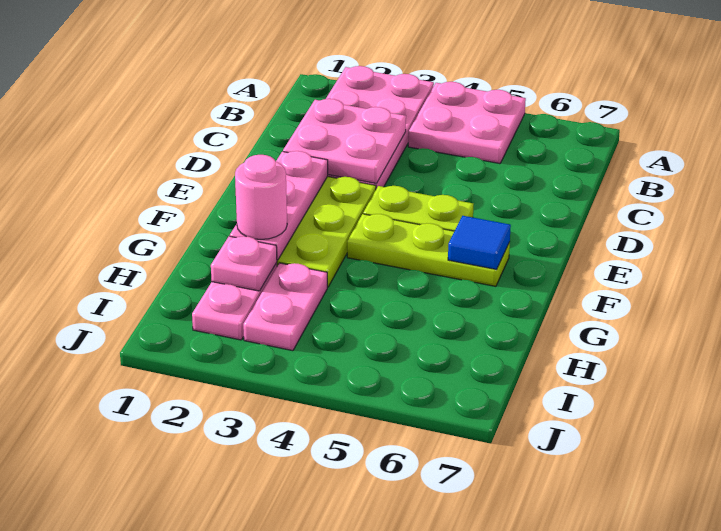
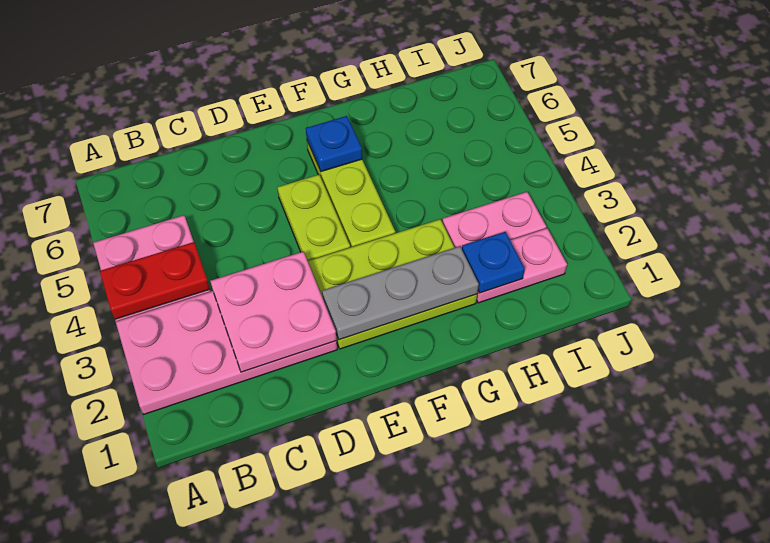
none -> red 1x2 plate [100,242,210,319]
pink 1x3 plate [230,151,328,260] -> grey 1x3 plate [322,246,479,340]
blue 1x1 tile [448,216,511,269] -> blue 1x1 plate [306,116,362,171]
pink 1x1 round brick [235,155,287,239] -> none
pink 1x1 plate [211,236,277,291] -> blue 1x1 plate [462,232,525,293]

